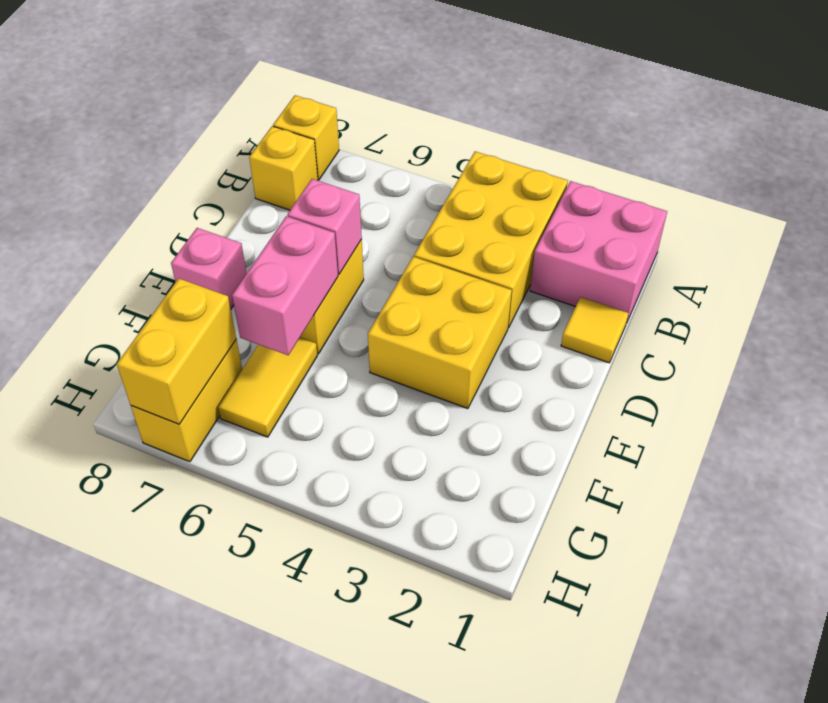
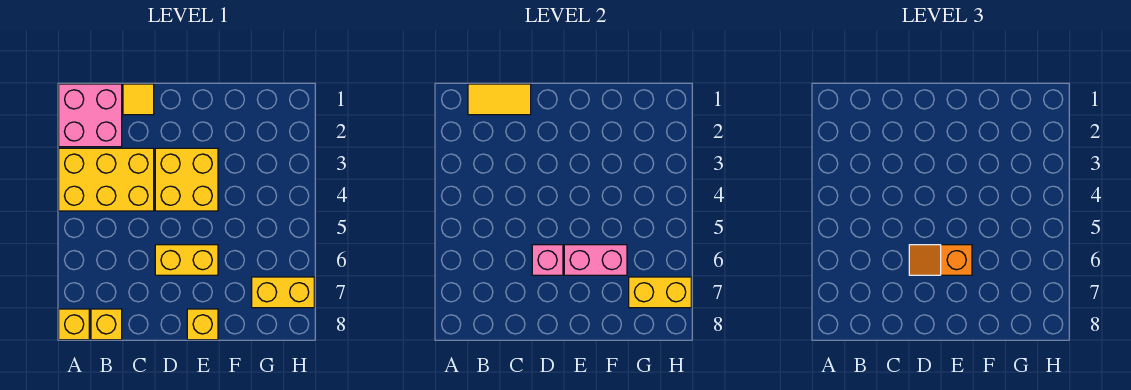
none -> orange 1x2 slope [909,245,972,275]
pink 1x1 brick [171,228,247,309] -> yellow 1x1 brick [187,309,218,340]
yellow 1x2 tile [218,338,317,437] -> yellow 1x2 tile moved to [468,84,531,115]

